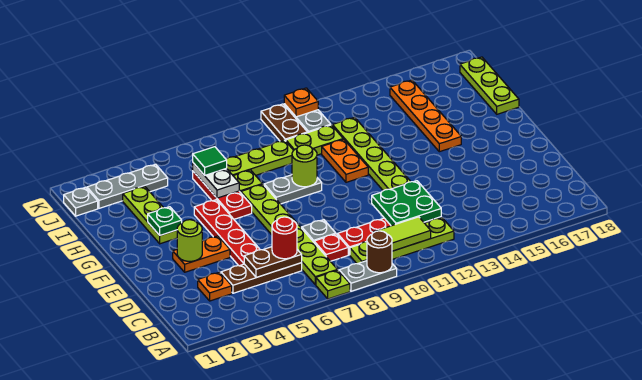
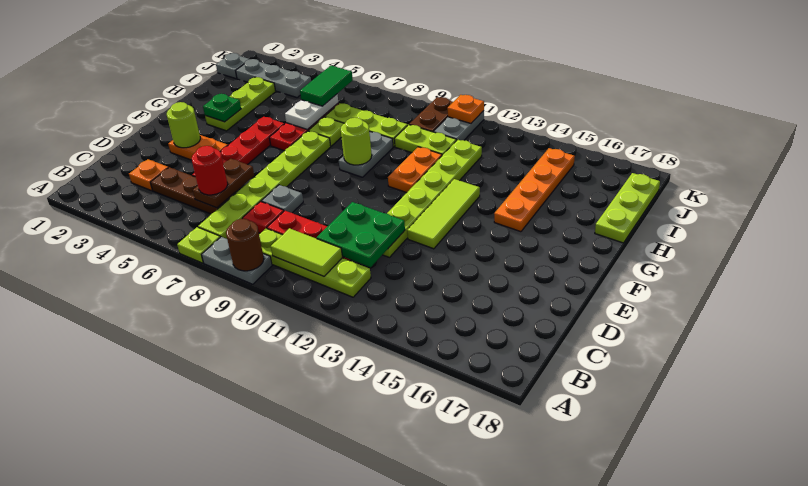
brown 1x2 plate [244,247,302,277] -> brown 1x2 plate turned to [193,159,254,208]
none -> lime 1x3 tile [407,179,480,249]
grey 1x2 plate [264,175,322,204] -> grey 1x2 plate turned to [339,132,393,177]
green 1x1 tile [193,147,227,175] -> green 1x2 tile [300,66,353,106]

